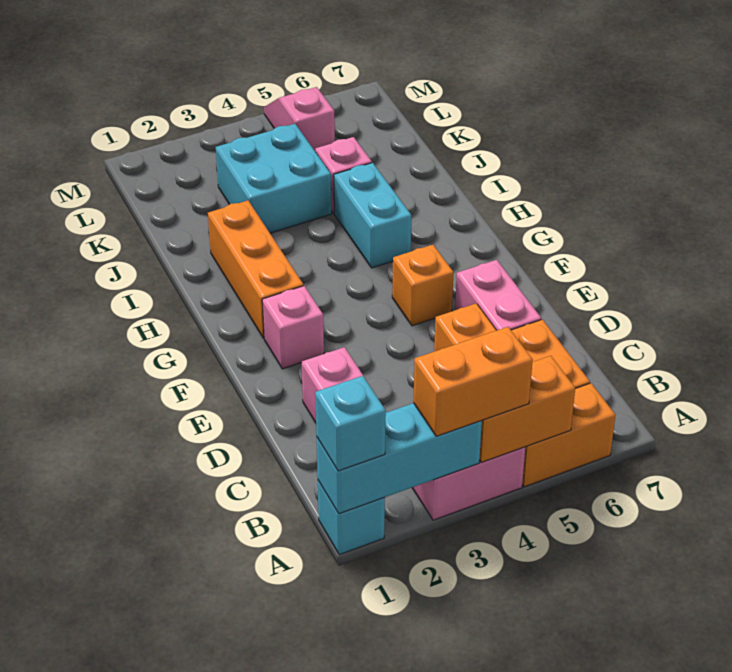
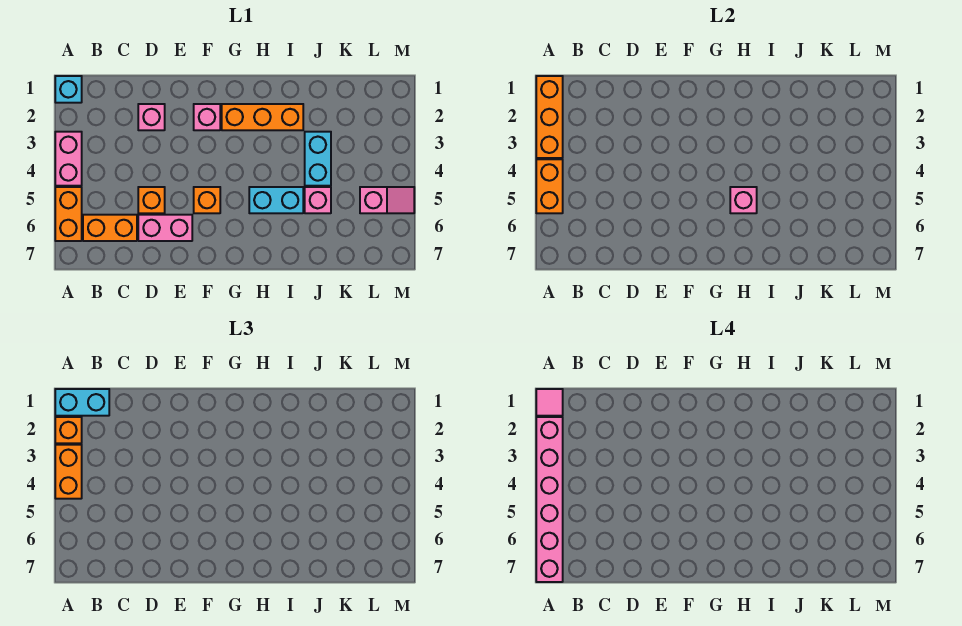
cyan 1x3 brick [317,403,482,514] -> orange 1x3 brick [536,76,563,158]
cyan 1x1 brick [315,376,386,471] -> cyan 1x2 brick [55,389,109,416]
none -> pink 1x1 tile [536,389,563,416]
none -> orange 1x1 brick [55,417,82,443]
none -> pink 1x6 brick [536,417,563,582]
none -> pink 1x1 brick [730,187,757,213]
cyan 2x2 brick [216,124,332,233] -> cyan 1x2 brick [305,132,331,186]

